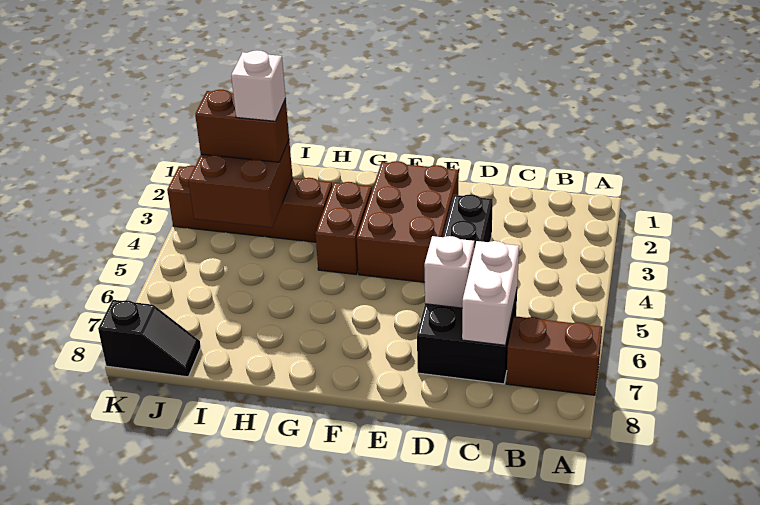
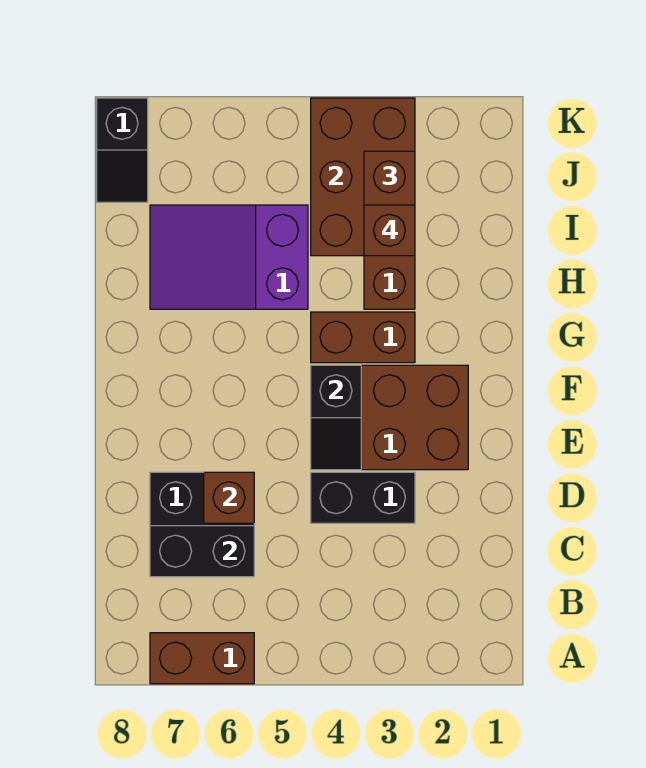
brown 1x2 brick [506,316,602,395] -> brown 1x2 brick turned to [150,633,254,684]
white 1x2 brick [462,241,519,345] -> black 1x2 brick [150,526,254,577]
white 1x1 brick [424,236,474,308] -> brown 1x1 brick [204,472,254,523]
none -> black 1x2 slope [311,365,361,470]
none -> purple 2x3 slope [150,205,308,309]
brown 2x2 brick [188,141,293,228] -> brown 2x3 brick [311,98,415,256]
white 1x1 brick [231,50,286,121] -> brown 1x1 brick [364,205,415,256]

